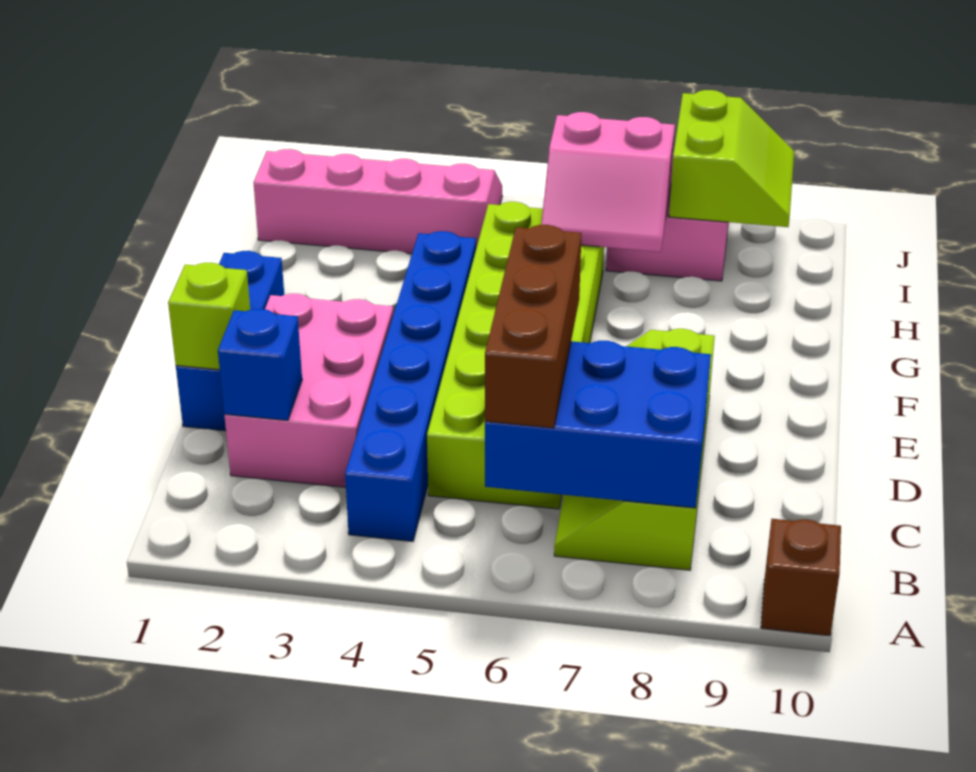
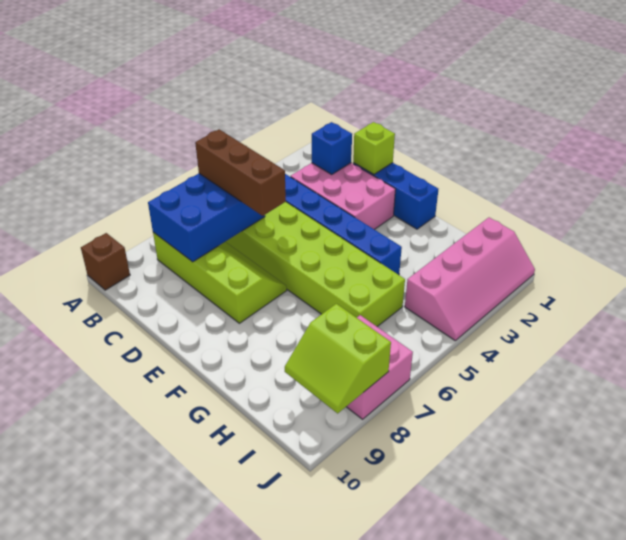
pink 2x2 slope [541,112,675,252] -> none

